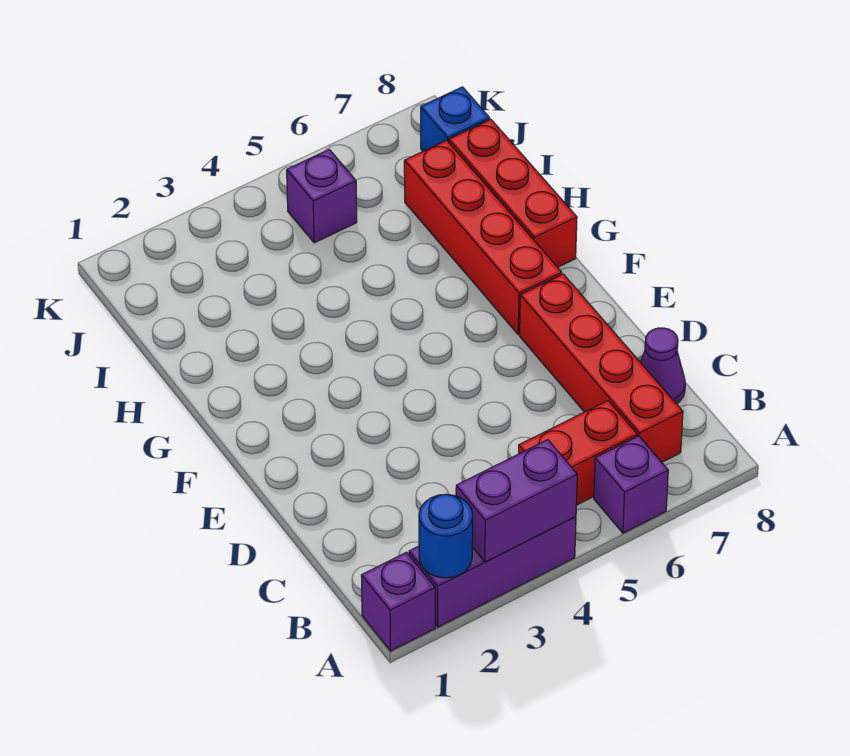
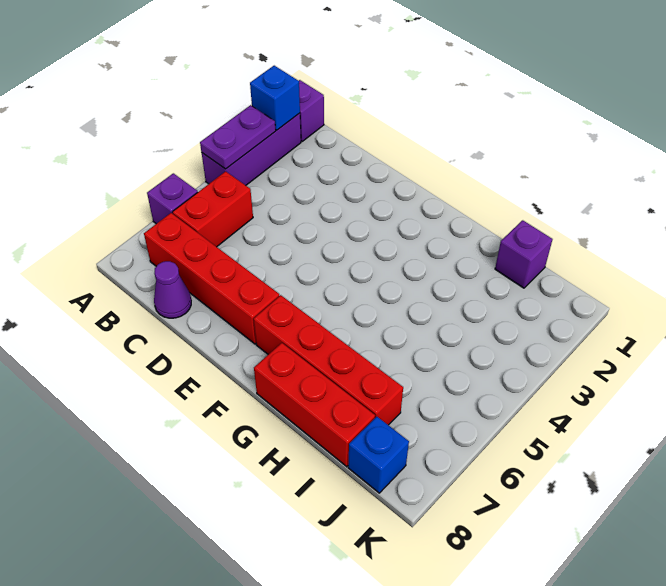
blue 1x1 round brick [419,494,473,578] -> blue 1x1 brick [250,66,300,130]
purple 1x2 brick [456,440,577,562] -> purple 1x2 plate [200,105,276,169]
purple 1x1 brick [287,150,357,243] -> purple 1x1 brick moved to [495,220,552,288]

